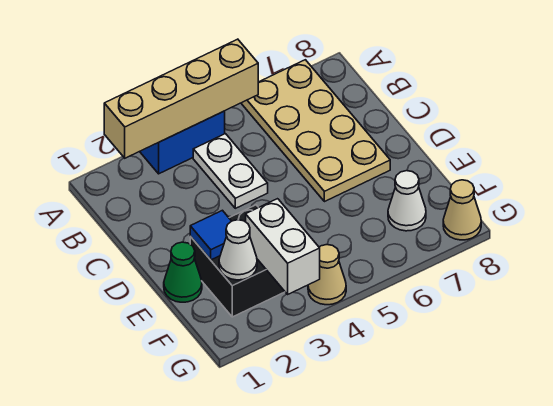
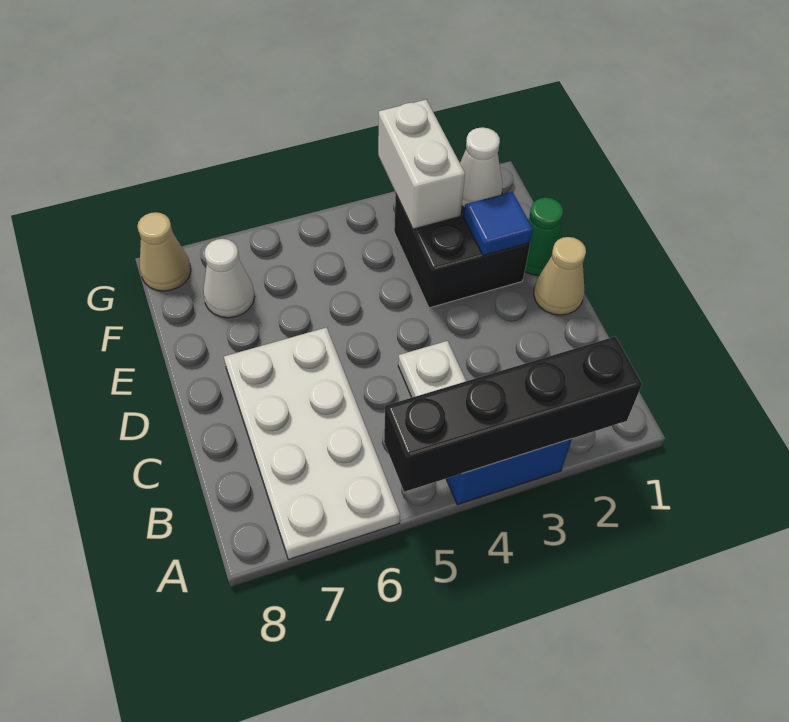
tan 1x4 brick [104,39,258,158] -> black 1x4 brick [384,337,642,492]
tan 2x4 plate [241,60,390,202] -> white 2x4 plate [224,327,400,559]
tan 1x1 cone [308,244,346,305] -> tan 1x1 cone moved to [534,237,586,315]

